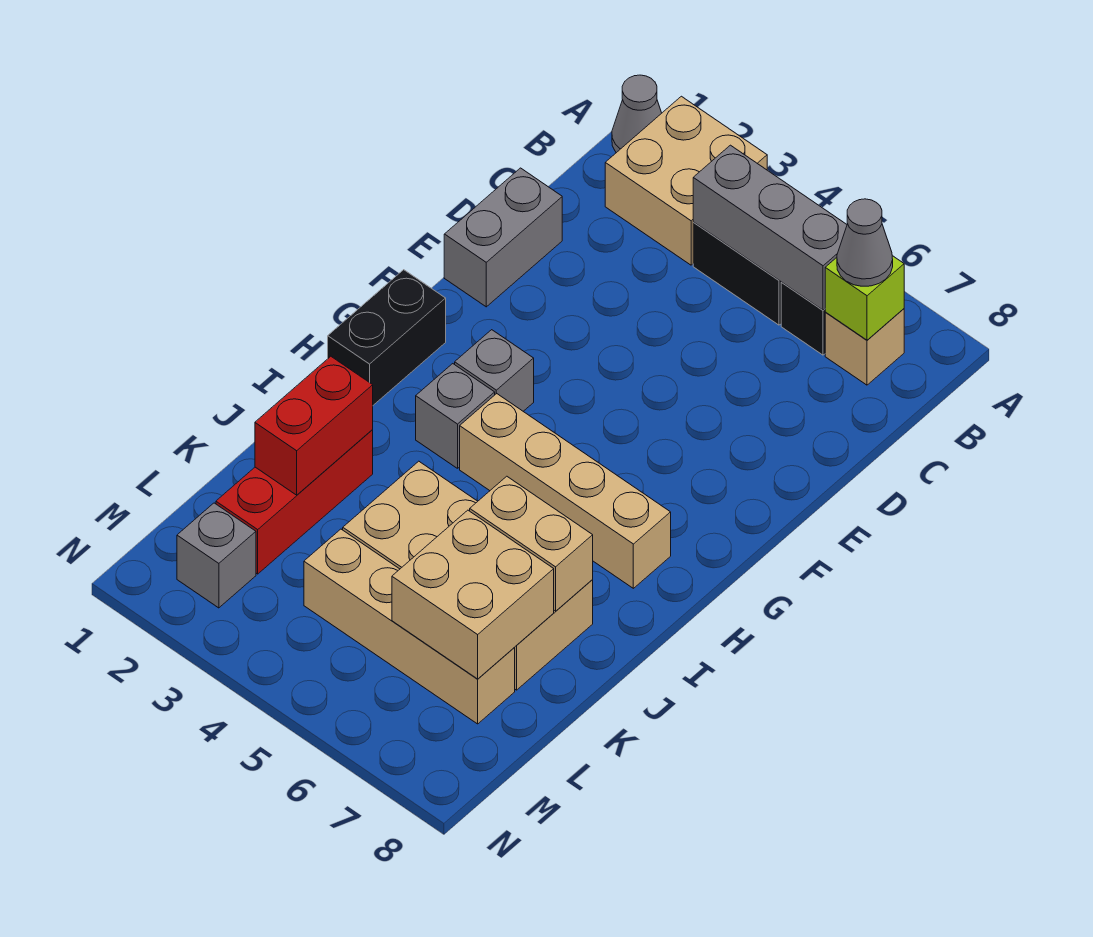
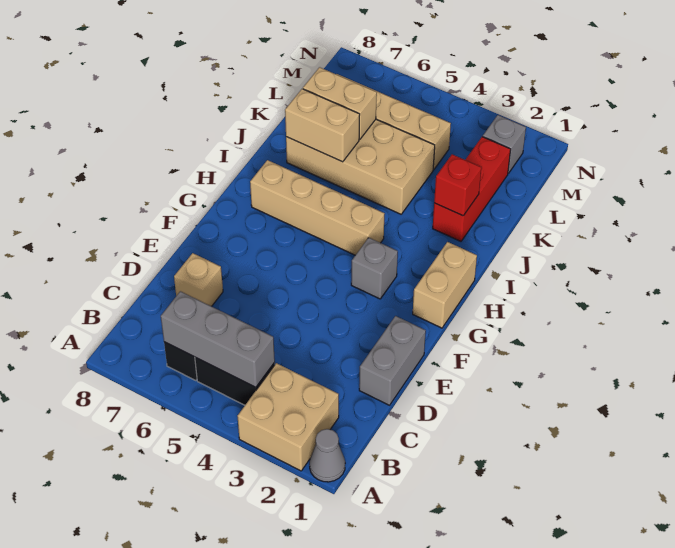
tan 1x1 brick [825,309,904,385] -> tan 1x1 brick moved to [174,253,223,306]
lime 1x1 brick [825,256,904,340] -> none
grey 1x1 cone [837,199,893,286] -> none
black 1x2 brick [328,270,446,405] -> tan 1x2 brick [413,242,477,328]
grey 1x1 brick [416,364,495,468] -> none
red 1x2 brick [255,356,373,495] -> red 1x1 brick [434,154,481,216]
tan 2x2 brick [392,510,554,679] -> tan 1x2 brick [303,67,377,140]

